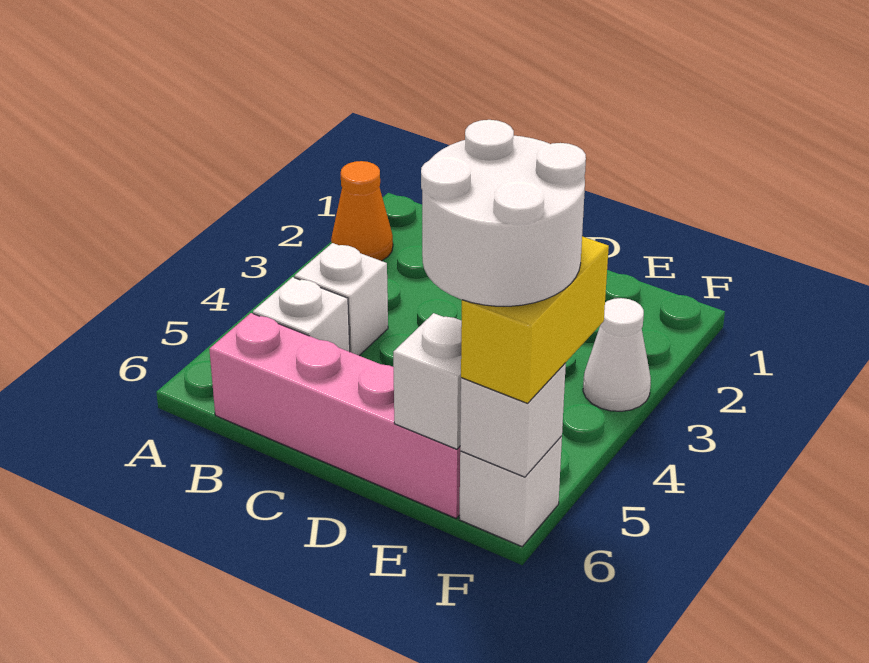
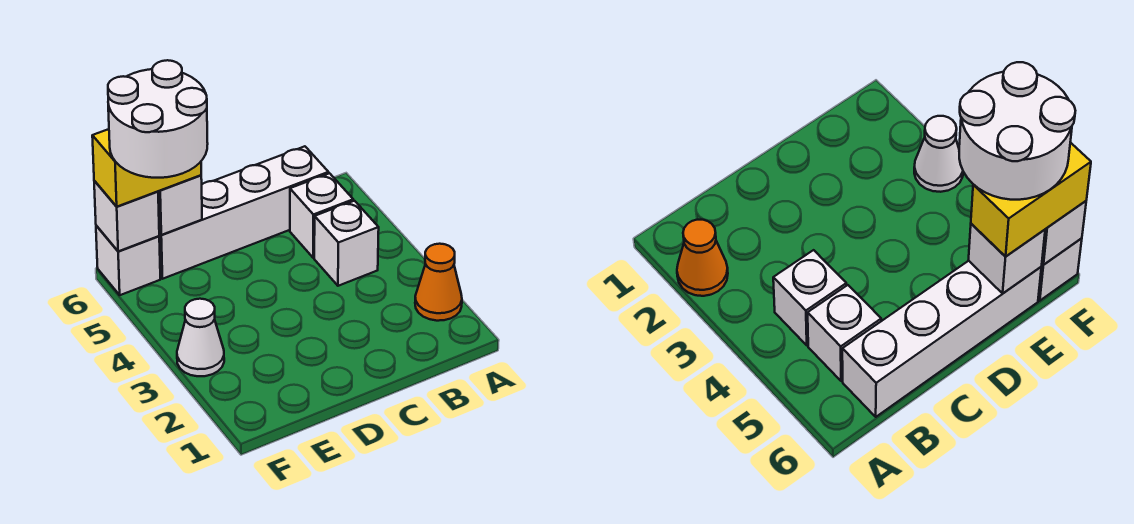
pink 1x4 brick [209,313,461,518] -> white 1x4 brick [159,146,329,279]
yellow 1x2 brick [461,236,609,403] -> yellow 1x2 brick turned to [92,129,201,207]

